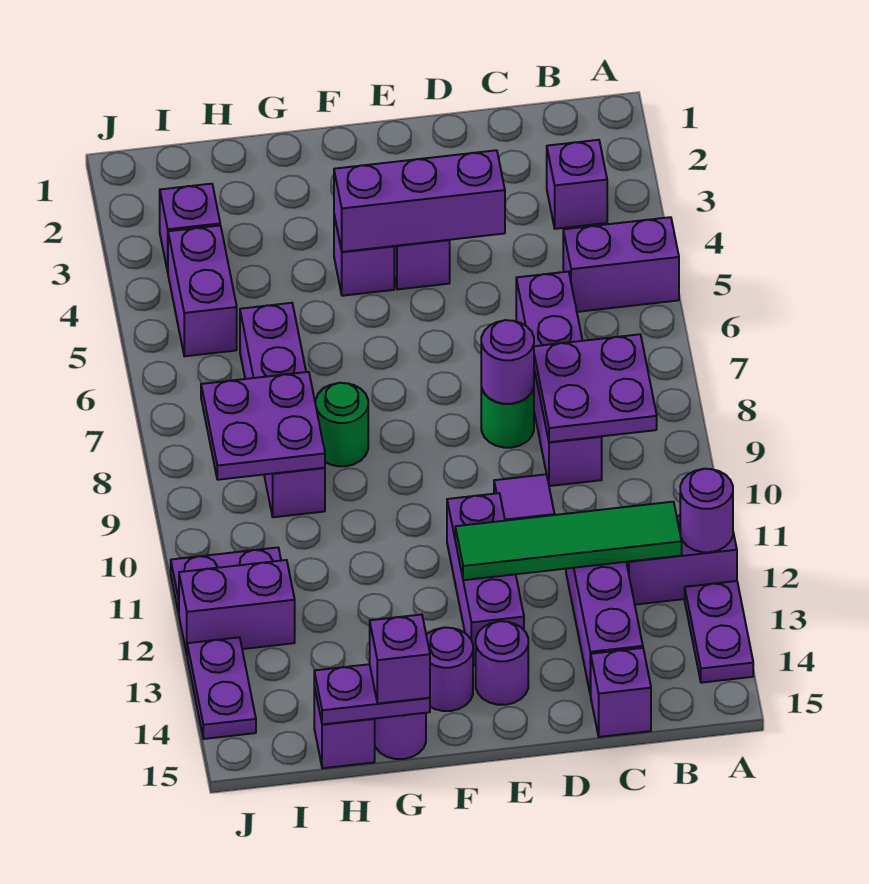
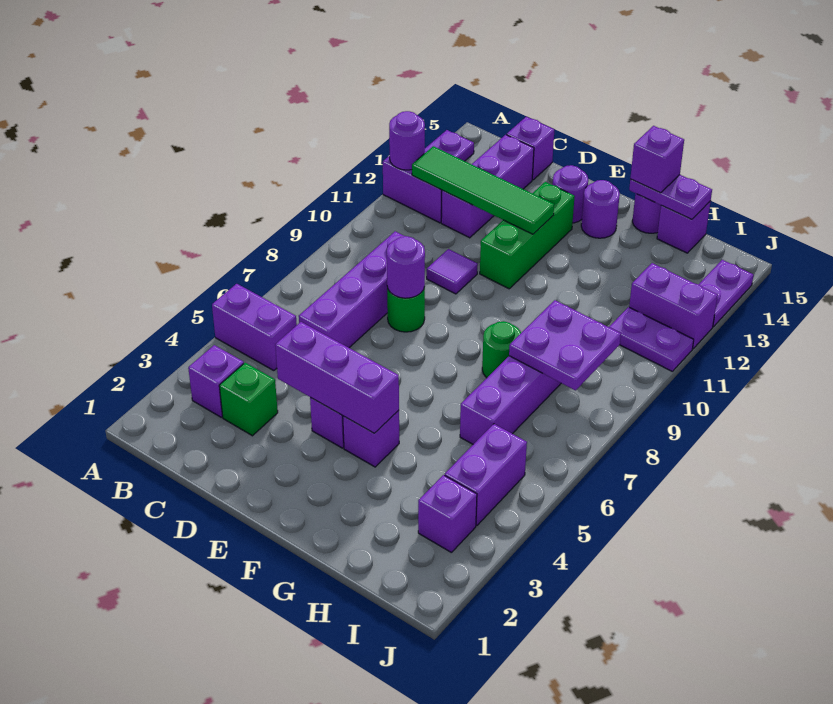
purple 2x2 plate [534,334,657,442] -> none
none -> green 1x1 brick [219,363,278,436]
purple 1x3 brick [447,493,524,666] -> green 1x3 brick [480,182,575,289]

